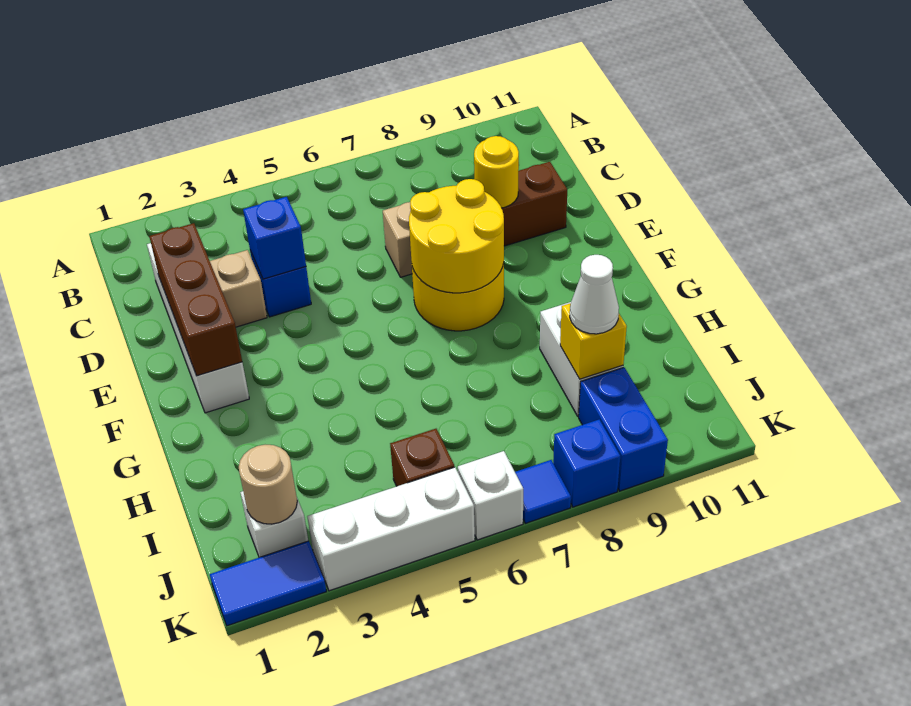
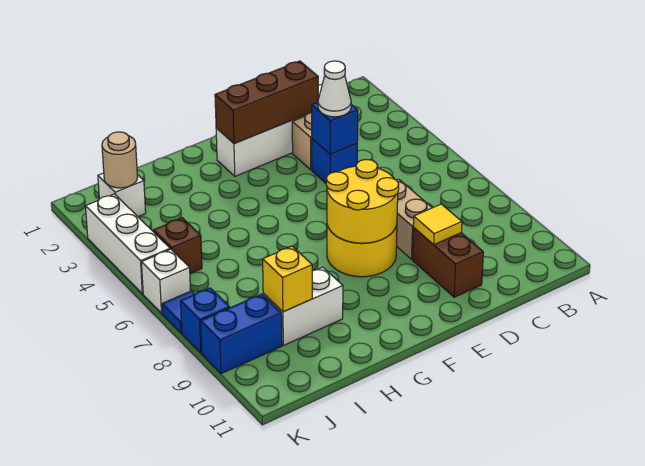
yellow 1x1 round brick [474,136,519,208] -> yellow 1x1 tile [413,204,462,245]
white 1x1 cone [570,255,619,334] -> white 1x1 cone moved to [318,61,351,117]
blue 1x2 tile [210,541,326,626] -> none

